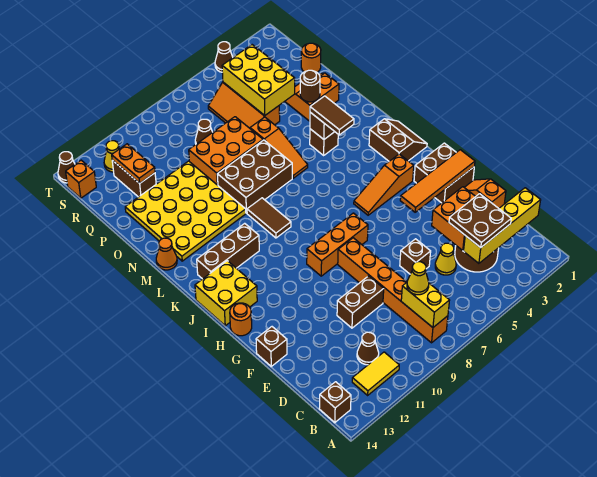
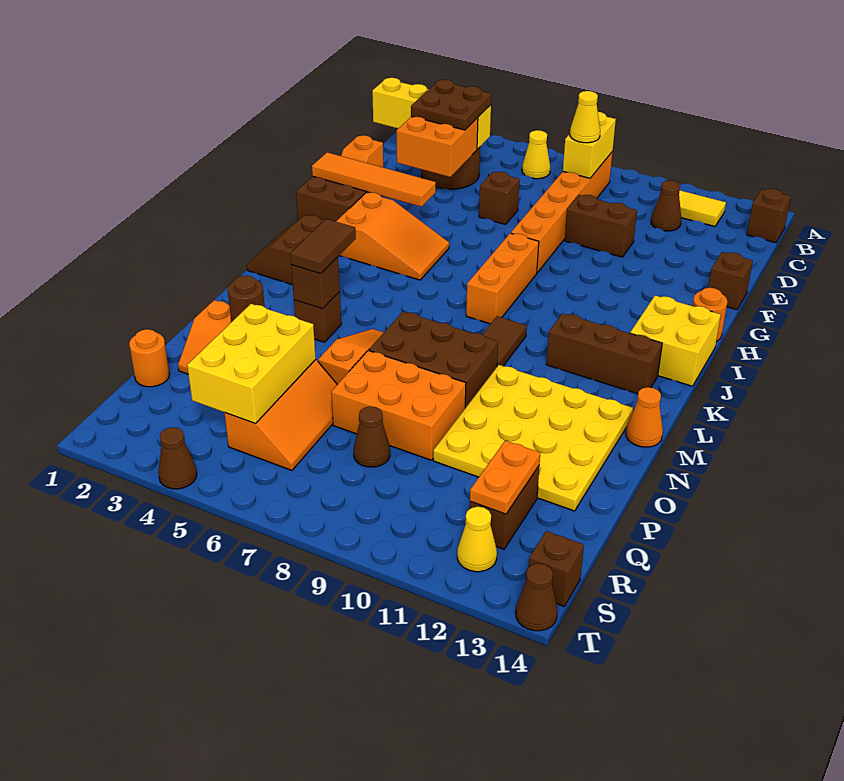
yellow 1x1 cone [435,243,456,275] -> yellow 1x1 cone moved to [522,130,550,179]
orange 1x3 brick [307,213,368,276] -> orange 1x3 brick turned to [466,233,539,324]
orange 1x3 slope [354,154,414,215] -> orange 2x3 slope [336,193,449,280]
orange 1x1 brick [66,160,96,198] -> brown 1x1 brick [529,531,584,606]

